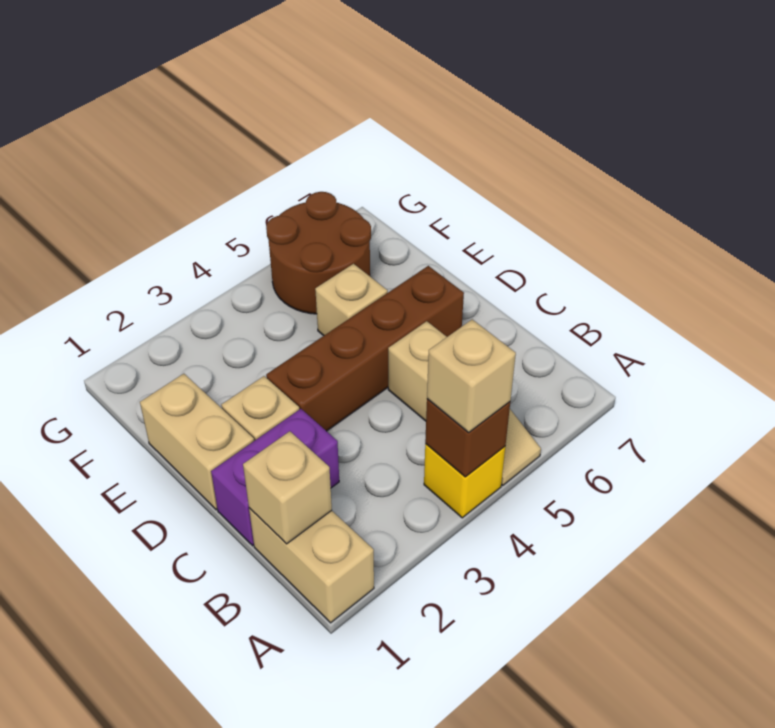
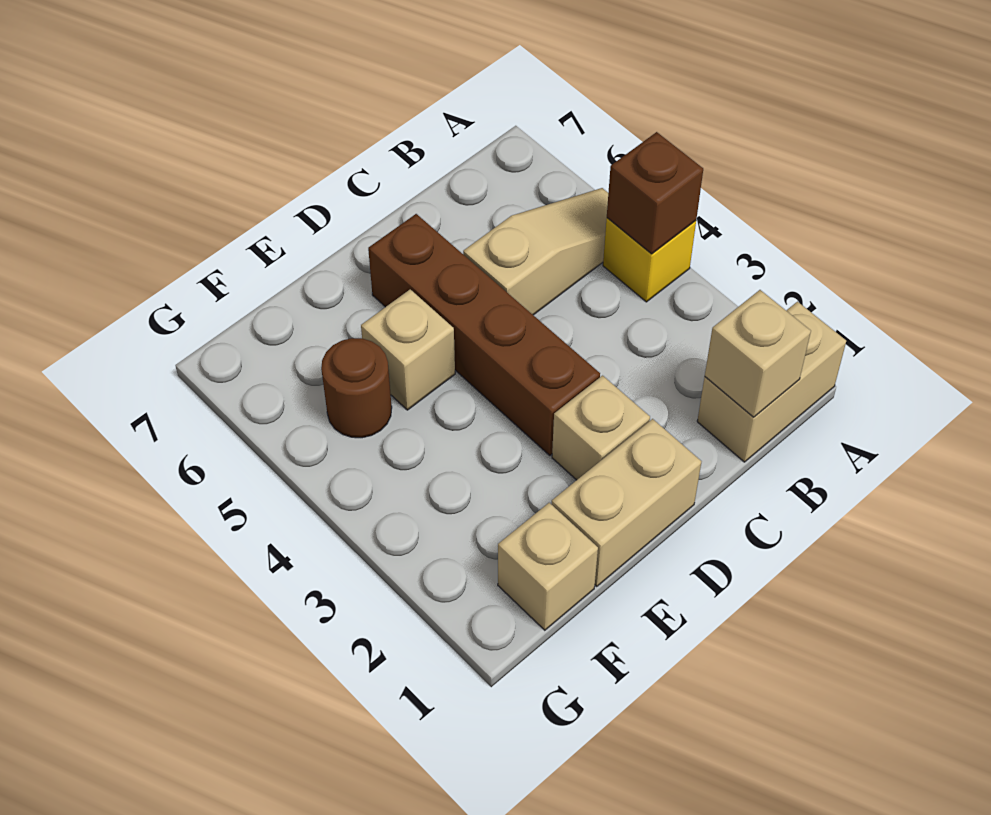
tan 1x1 brick [427,320,516,432] -> tan 1x1 brick moved to [498,503,598,630]
purple 1x2 brick [211,409,339,546] -> none
brown 2x2 round brick [266,192,371,314] -> brown 1x1 round brick [321,338,392,438]

